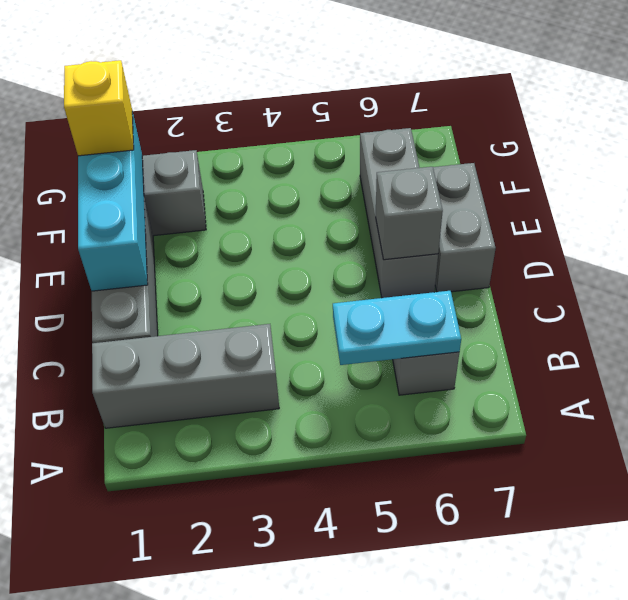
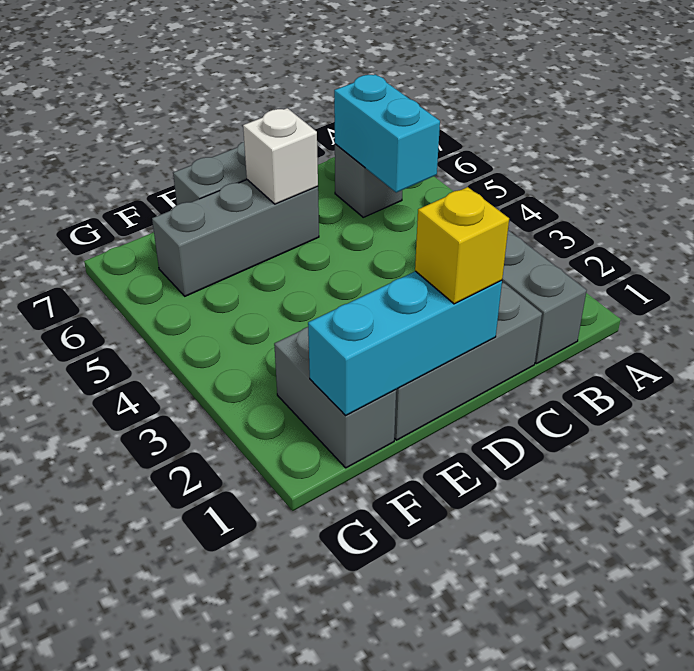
cyan 1x2 plate [333,291,461,365] -> cyan 1x2 brick [334,74,440,192]
grey 1x1 brick [376,167,443,260] -> white 1x1 brick [243,108,318,204]
yellow 1x1 brick [64,60,134,156] -> yellow 1x1 brick moved to [415,187,509,304]

